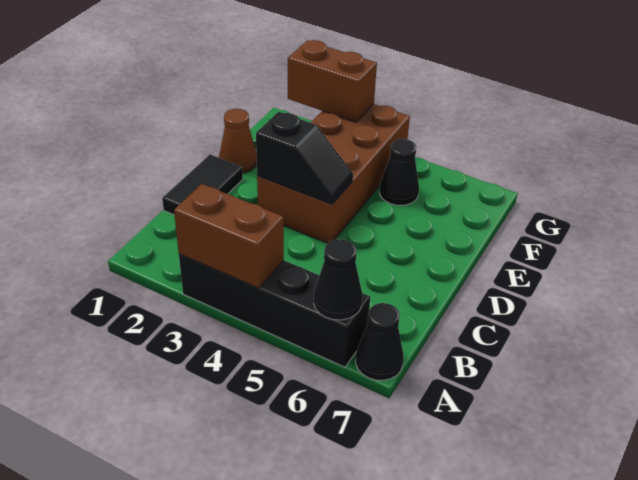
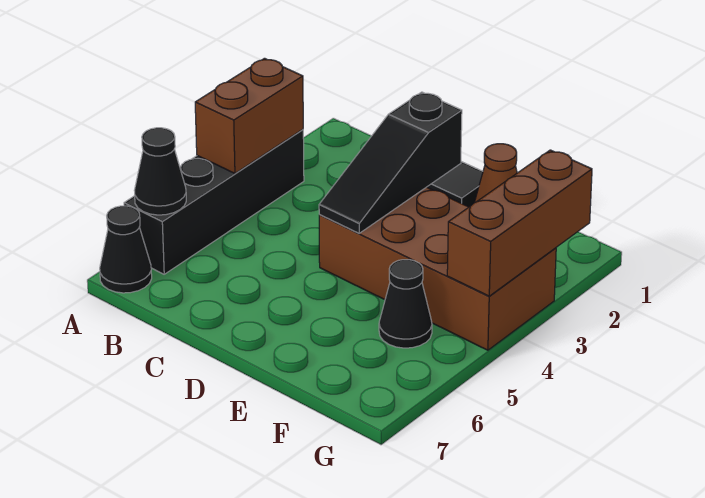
black 1x2 slope [256,112,353,204] -> black 1x3 slope [319,92,462,233]
brown 1x2 brick [288,40,377,122] -> brown 1x3 brick [447,150,592,296]

